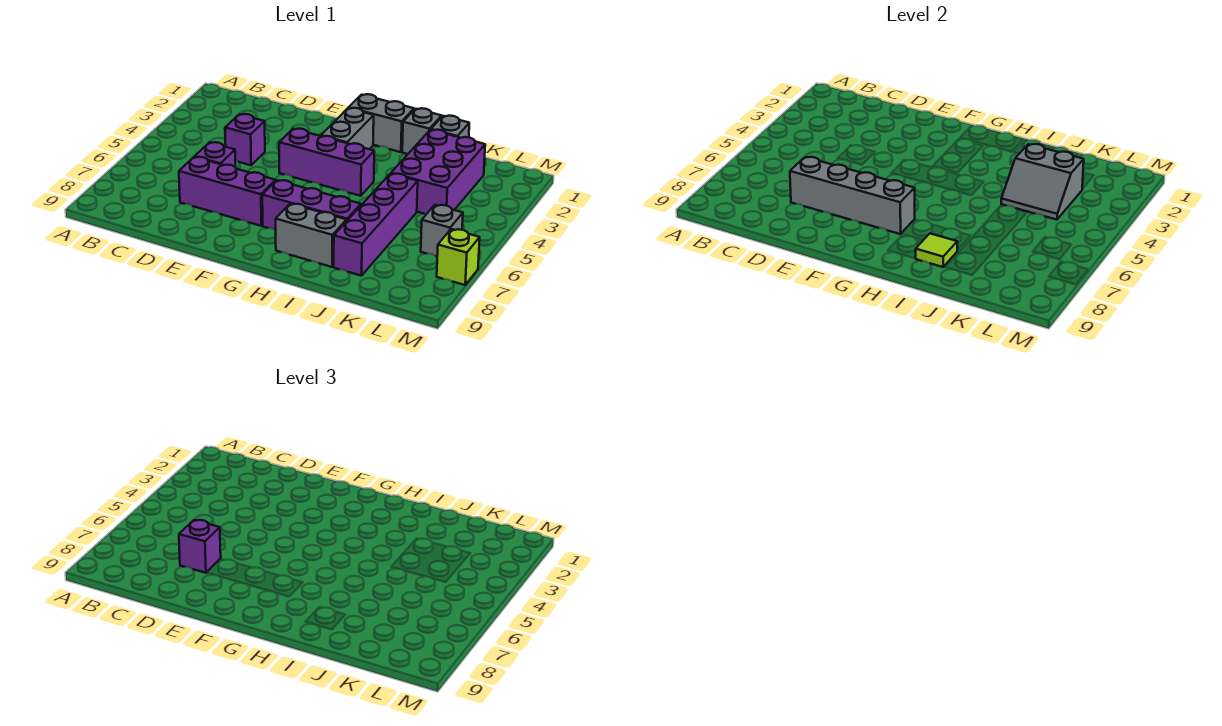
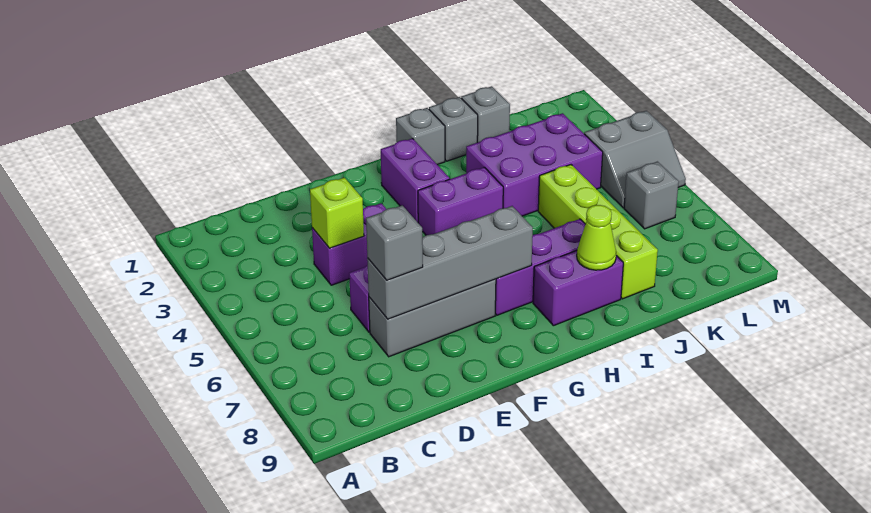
purple 1x1 brick [225,114,265,165] -> purple 1x2 brick [312,203,386,285]
purple 1x3 brick [179,157,275,226] -> grey 1x3 brick [369,279,496,357]
purple 1x1 brick [179,520,221,573] -> grey 1x1 brick [366,205,423,280]
purple 1x3 brick [279,129,374,196] -> purple 1x2 brick [418,167,503,235]
grey 1x2 brick [349,94,414,152] -> grey 1x1 brick [396,108,445,165]
grey 1x2 brick [321,108,374,149] -> purple 1x2 brick [381,138,450,222]
grey 1x2 brick [276,204,347,267] -> purple 1x2 brick [533,251,623,326]
lime 1x1 tile [915,234,957,267] -> lime 1x1 cone [577,205,616,270]
purple 2x3 brick [391,130,485,214] -> purple 2x3 brick turned to [466,113,603,216]
grey 2x2 slope [1001,144,1084,220] -> grey 2x2 slope moved to [584,111,686,208]
purple 1x4 brick [334,174,418,276] -> lime 1x4 brick [538,165,658,299]
lime 1x1 brick [437,229,480,285] -> lime 1x1 brick moved to [310,178,364,248]

